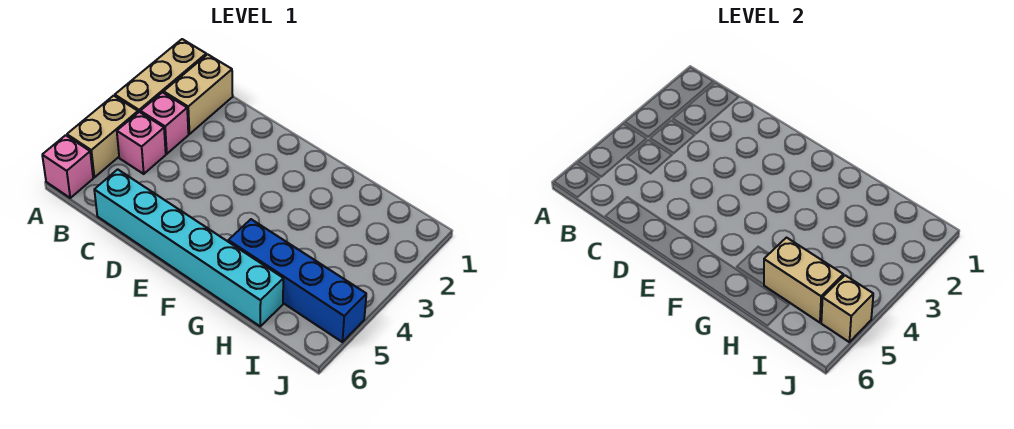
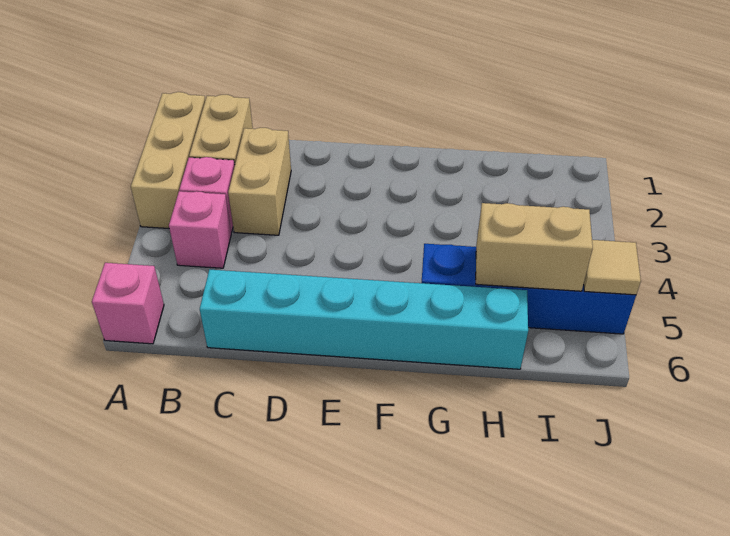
tan 1x2 brick [67,96,138,177] -> tan 1x2 brick moved to [228,128,291,235]
tan 1x1 brick [821,275,873,342] -> tan 1x1 tile [584,240,641,295]

